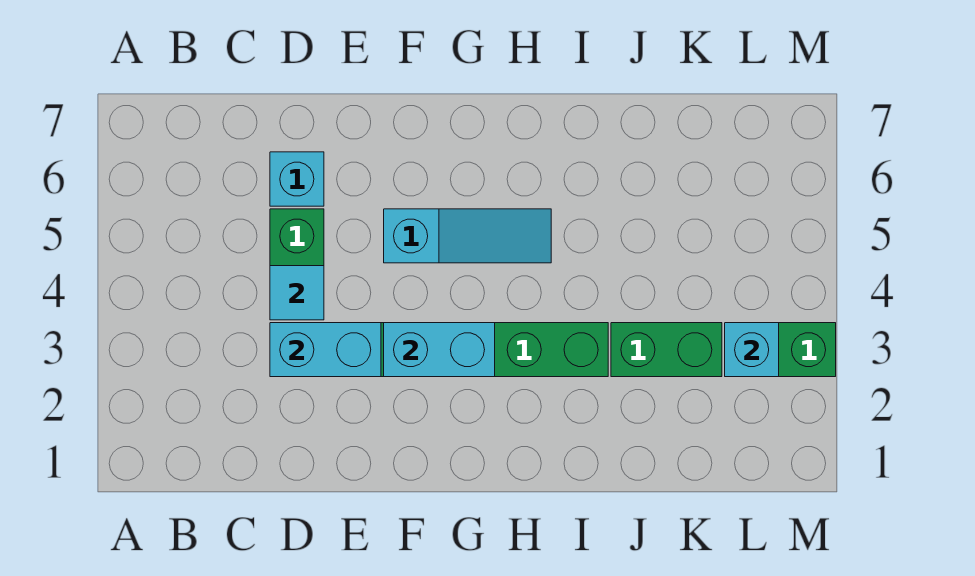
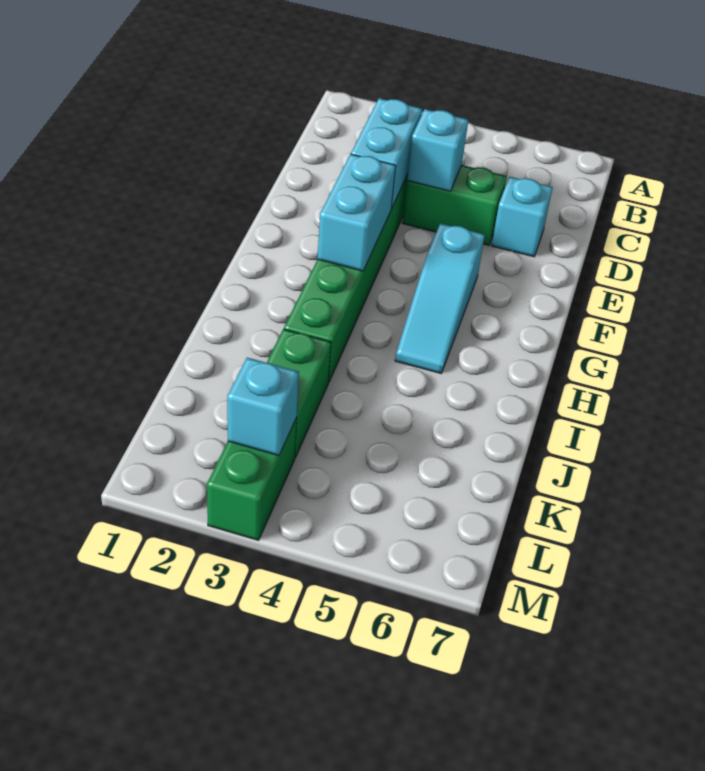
cyan 1x1 tile [270,266,324,320] -> cyan 1x1 brick [407,109,468,191]

